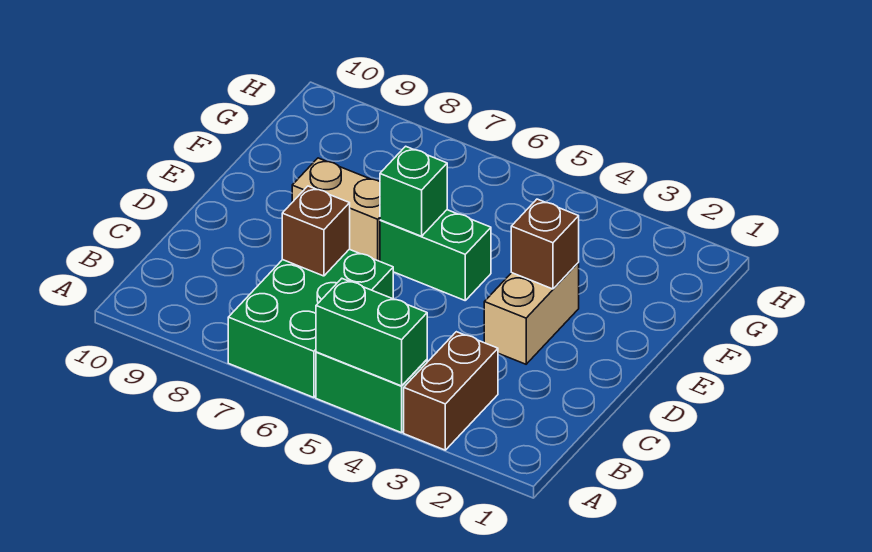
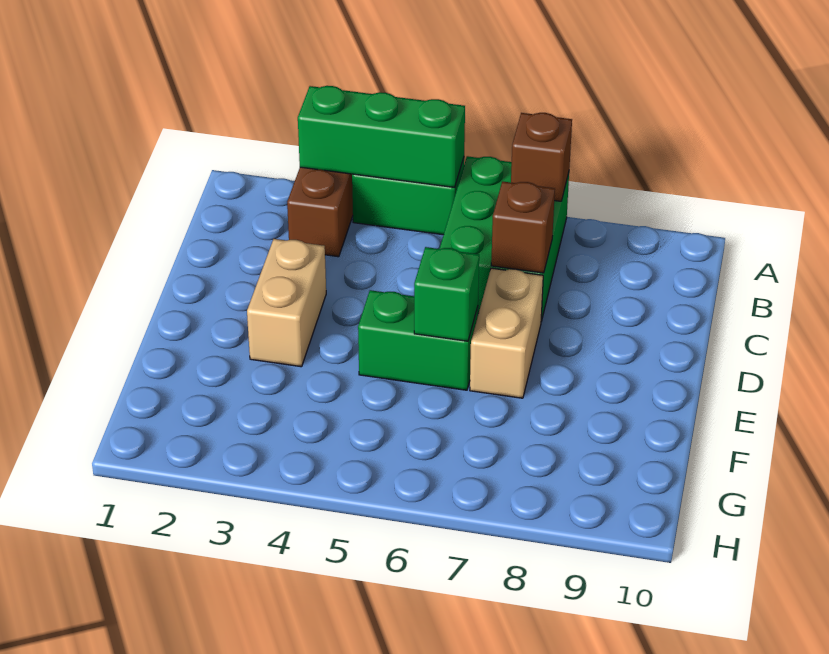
green 1x2 brick [316,279,427,386] -> green 1x3 brick [298,86,465,187]
brown 1x1 brick [511,199,579,289] -> brown 1x1 brick moved to [511,113,572,201]
tan 1x2 brick [292,158,380,261] -> tan 1x2 brick turned to [470,268,543,398]

